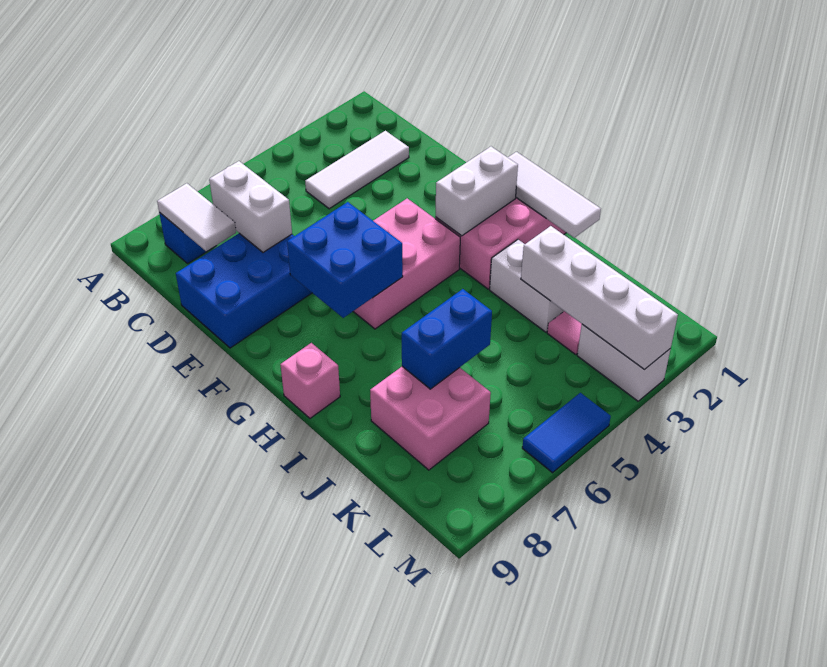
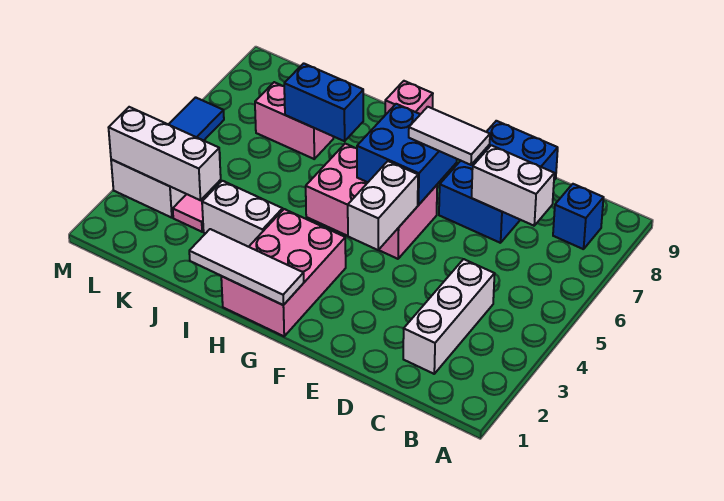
white 1x2 tile [157,183,236,251] -> white 1x2 tile moved to [409,107,490,165]
white 1x3 tile [305,131,409,209] -> white 1x3 brick [403,259,495,374]
pink 2x3 brick [353,198,460,329] -> pink 2x3 brick turned to [306,144,437,259]
white 1x2 brick [435,147,518,236] -> white 1x2 brick moved to [348,161,418,250]
white 1x4 brick [521,226,678,369] -> white 1x3 brick [109,107,221,200]
blue 1x2 brick [402,289,492,389] -> blue 1x2 brick turned to [284,63,363,141]
pink 2x2 brick [370,367,491,470] -> pink 1x2 brick [255,82,333,159]

